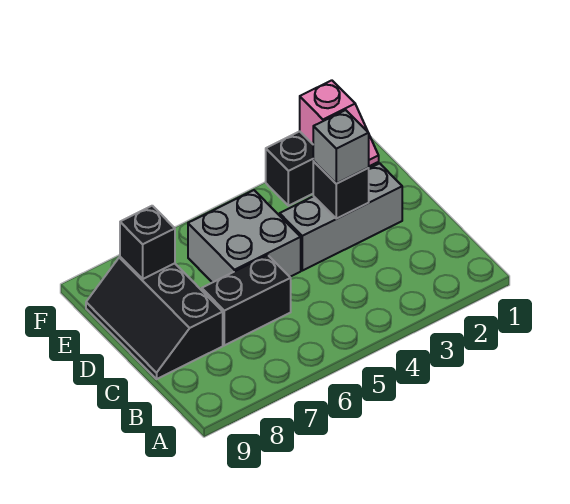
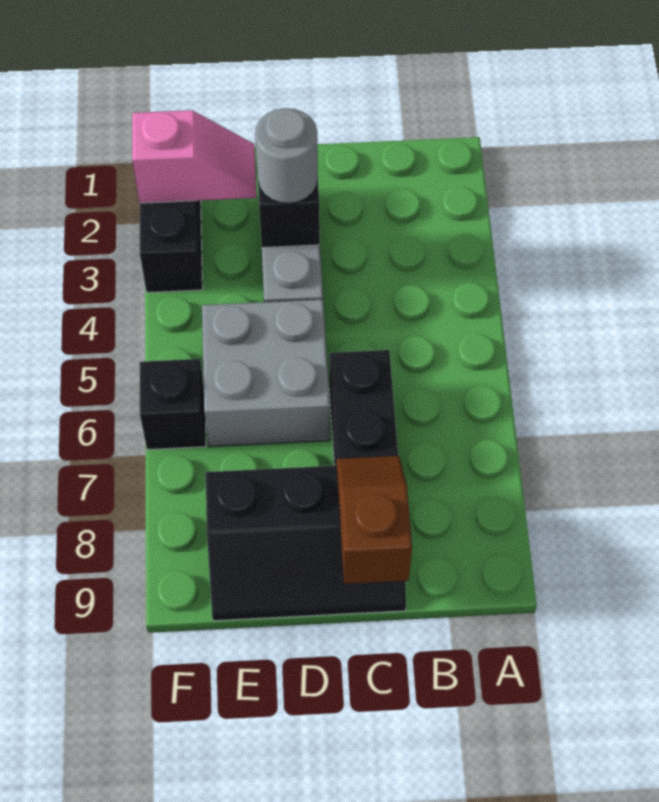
none -> brown 1x2 slope [336,456,412,584]
grey 1x1 brick [313,110,369,184] -> grey 1x1 round brick [255,108,318,204]
black 1x1 brick [120,206,175,279] -> black 1x1 brick moved to [140,359,206,450]

